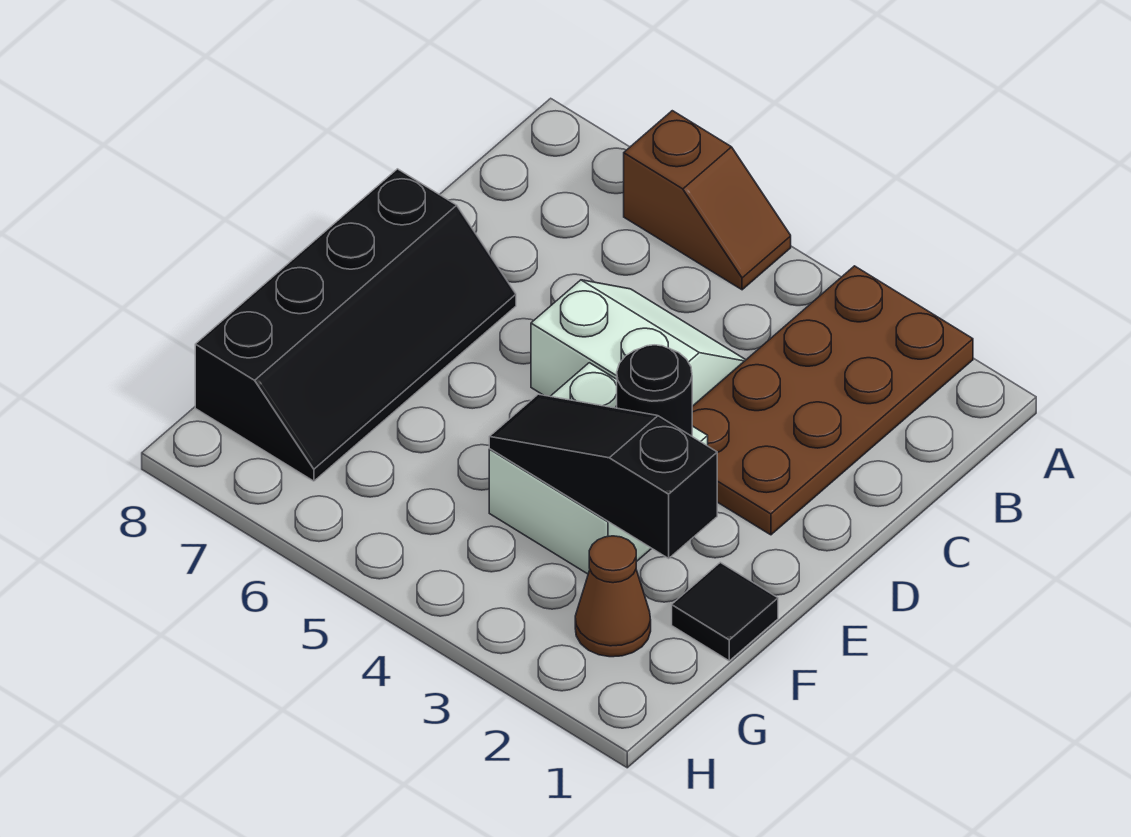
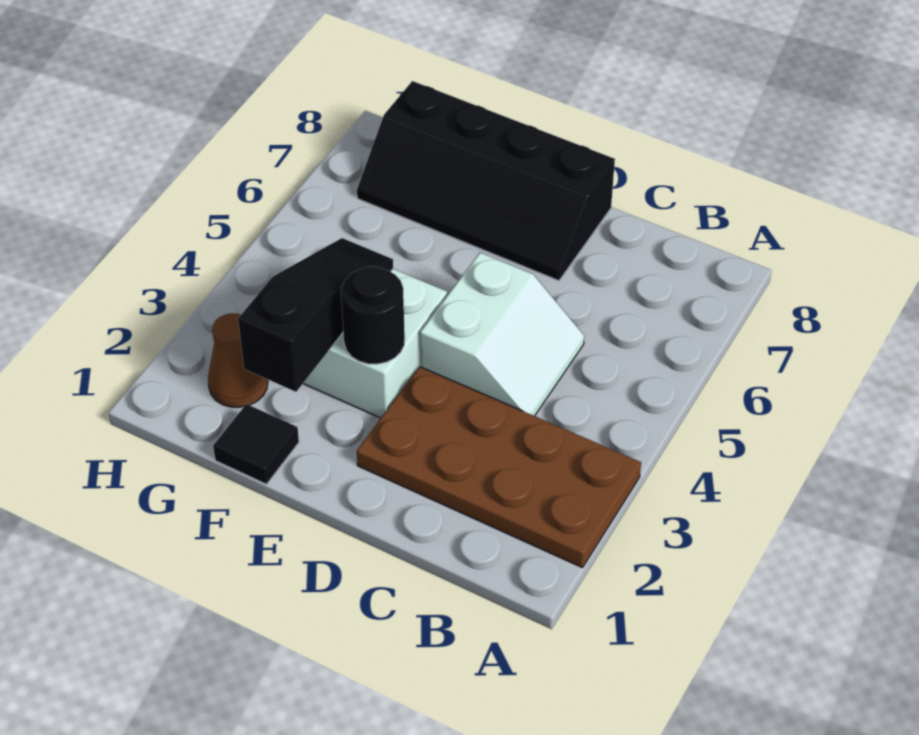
brown 1x2 slope [624,111,791,290] -> none

